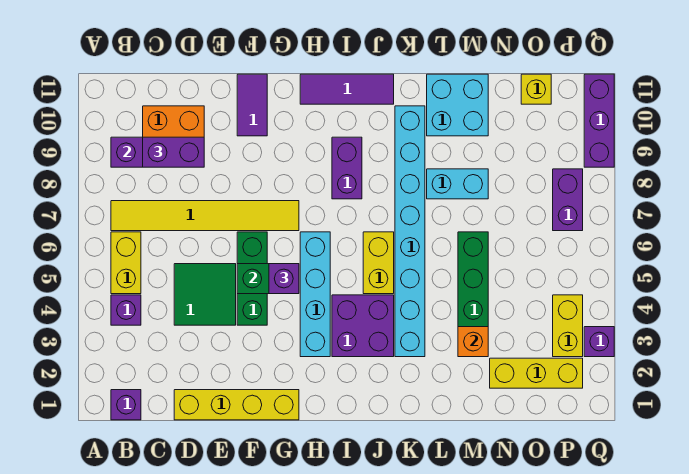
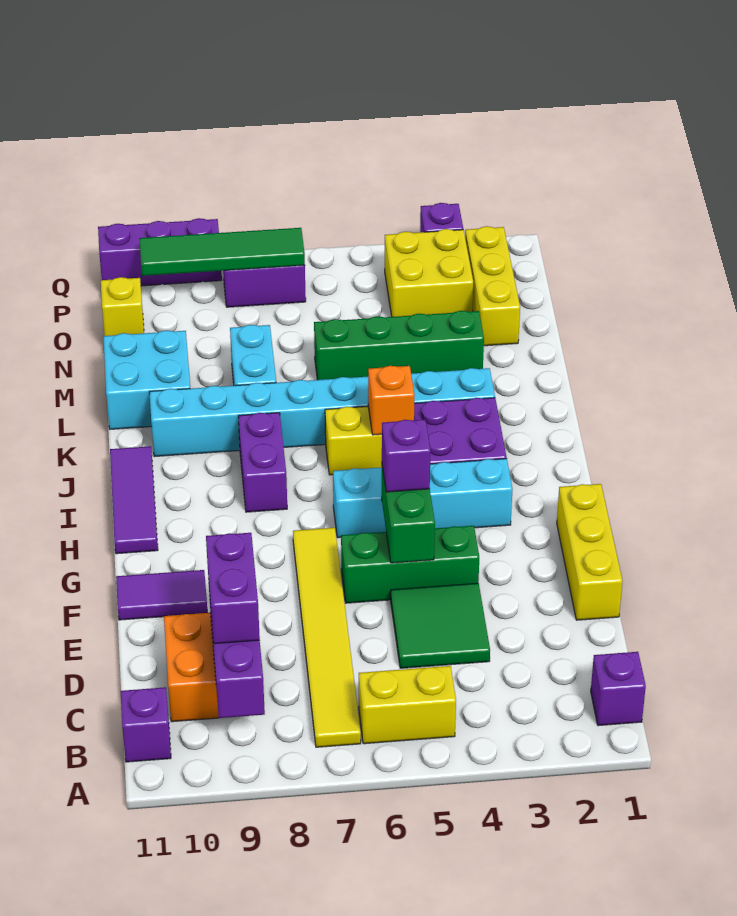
purple 1x1 brick [111,295,141,325] -> purple 1x1 brick moved to [121,687,171,762]
yellow 1x4 brick [174,390,299,420] -> yellow 1x3 brick [557,484,622,620]
purple 1x2 brick [332,137,362,199] -> purple 1x2 brick turned to [238,413,287,512]
orange 1x1 brick [458,327,488,357] -> orange 1x1 brick moved to [368,366,415,435]
yellow 1x2 brick [553,295,583,357] -> yellow 2x2 brick [385,229,473,317]
none -> green 1x4 tile [139,228,305,276]

